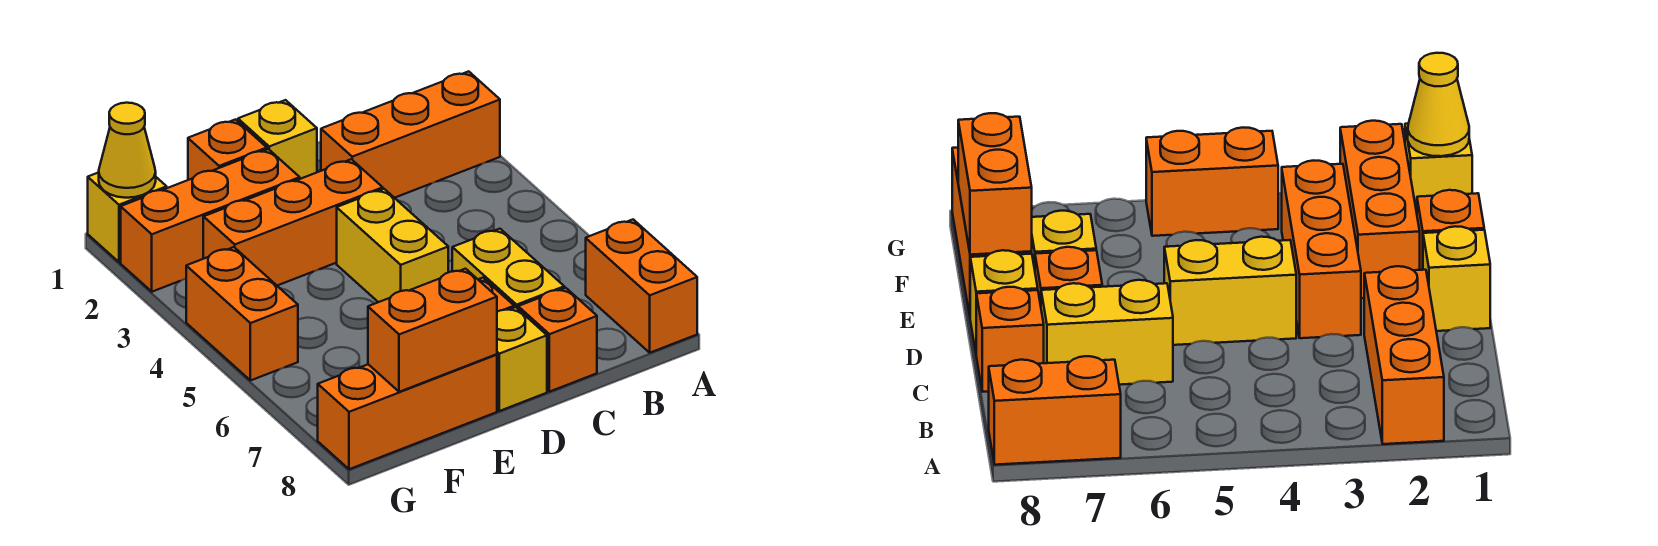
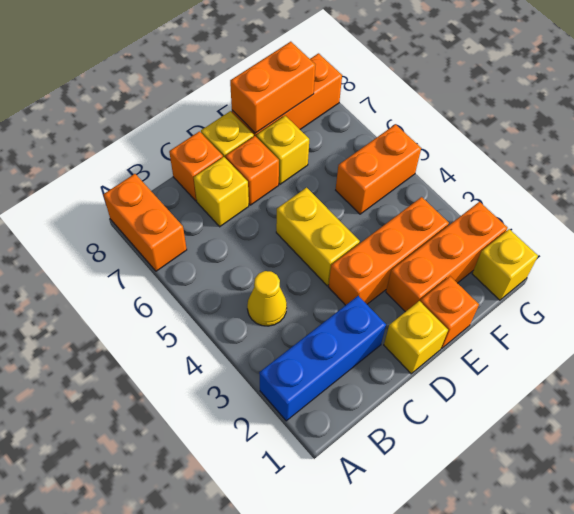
orange 1x3 brick [321,71,500,198] -> blue 1x3 brick [259,296,386,421]
yellow 1x2 brick [452,229,564,309] -> yellow 1x1 brick [194,157,249,227]
yellow 1x1 cone [99,103,156,198] -> yellow 1x1 cone moved to [247,271,287,326]
orange 1x2 brick [186,247,298,381] -> orange 1x2 brick turned to [336,124,421,214]

